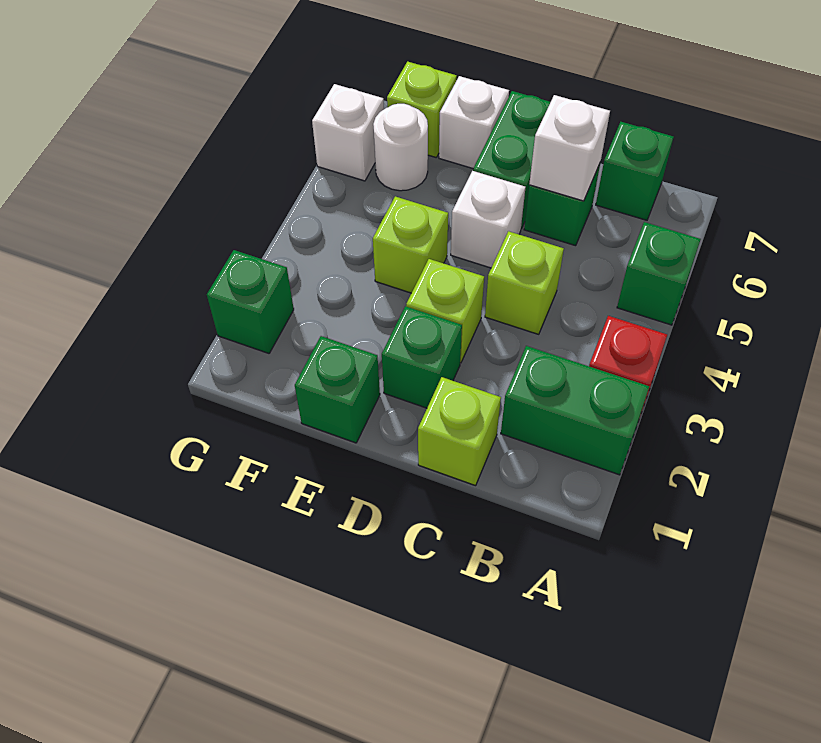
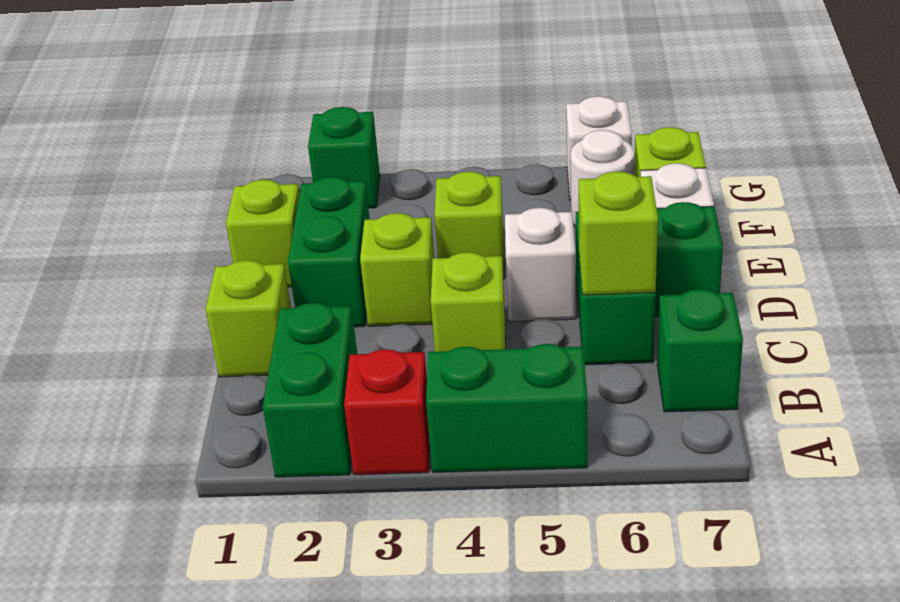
green 1x1 brick [617,222,701,325] -> green 1x2 brick [426,344,588,472]
white 1x1 brick [529,95,610,201] -> lime 1x1 brick [579,171,658,295]
green 1x1 brick [382,306,462,408] -> green 1x2 brick [288,177,370,327]
green 1x1 brick [295,336,380,443] -> lime 1x1 brick [226,180,300,287]

